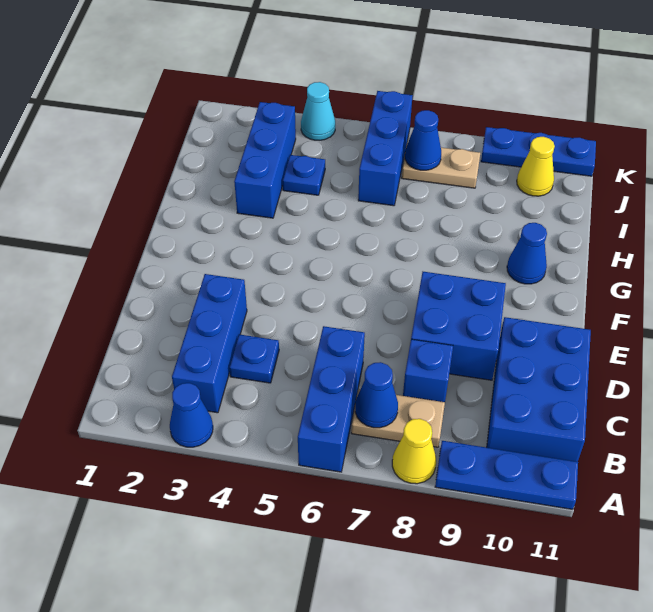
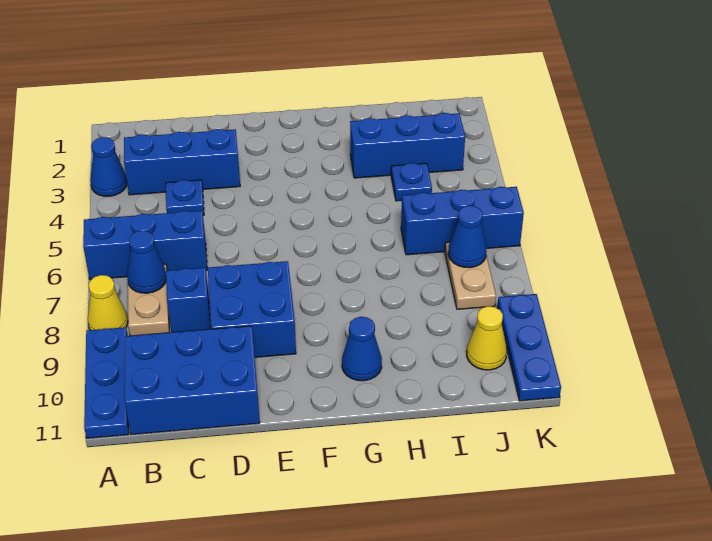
cyan 1x1 cone [301,82,335,140] -> none

